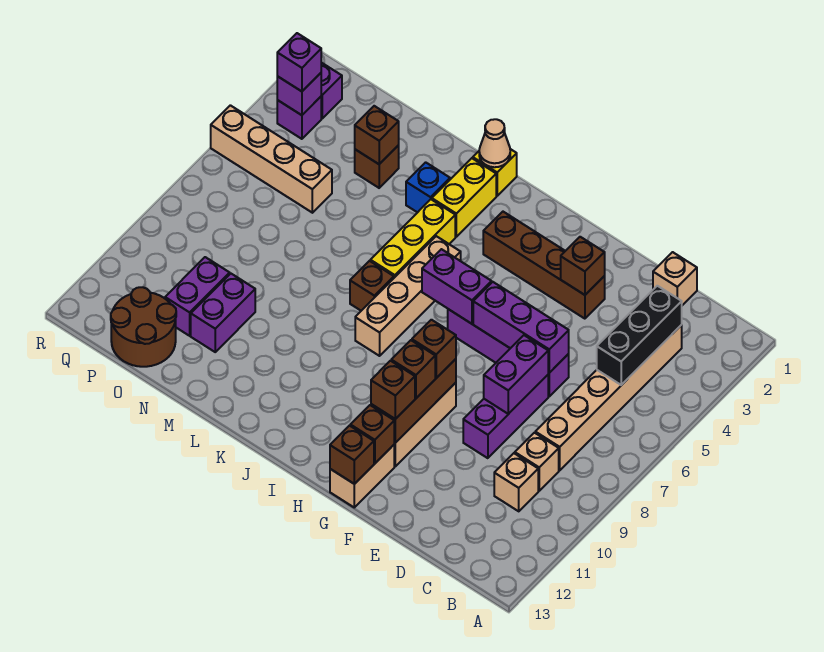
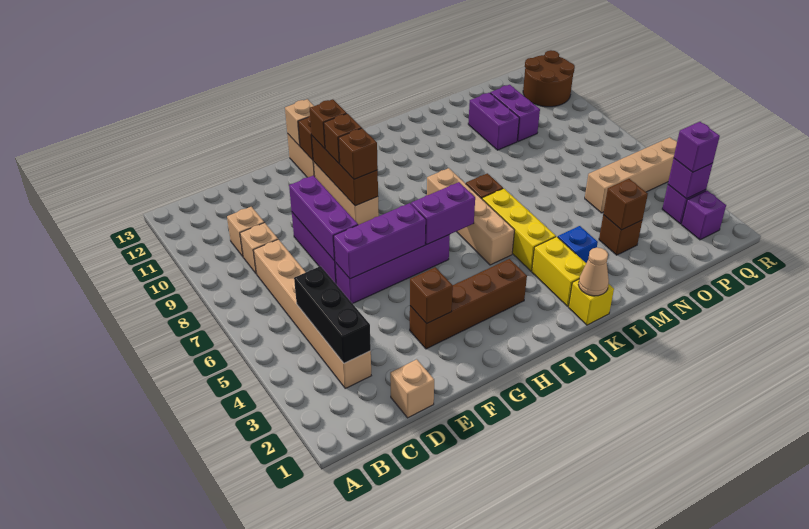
purple 1x2 brick [484,335,548,414] -> purple 1x3 brick [289,176,358,261]
brown 1x1 brick [330,426,374,484] -> tan 1x1 brick [285,99,314,146]
brown 2x2 round brick [111,287,176,367] -> brown 2x2 round brick moved to [523,50,575,107]

